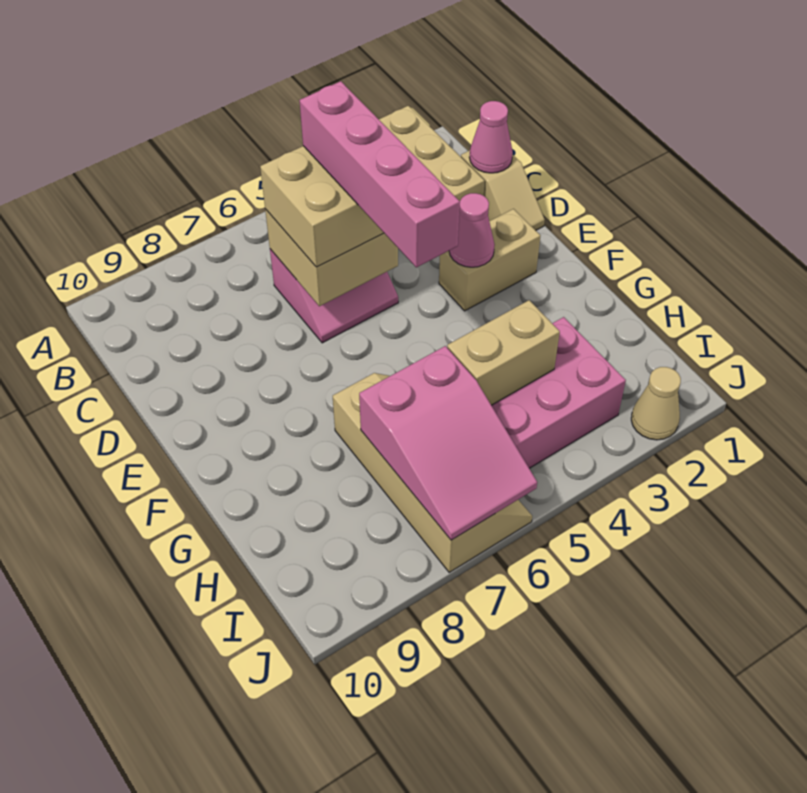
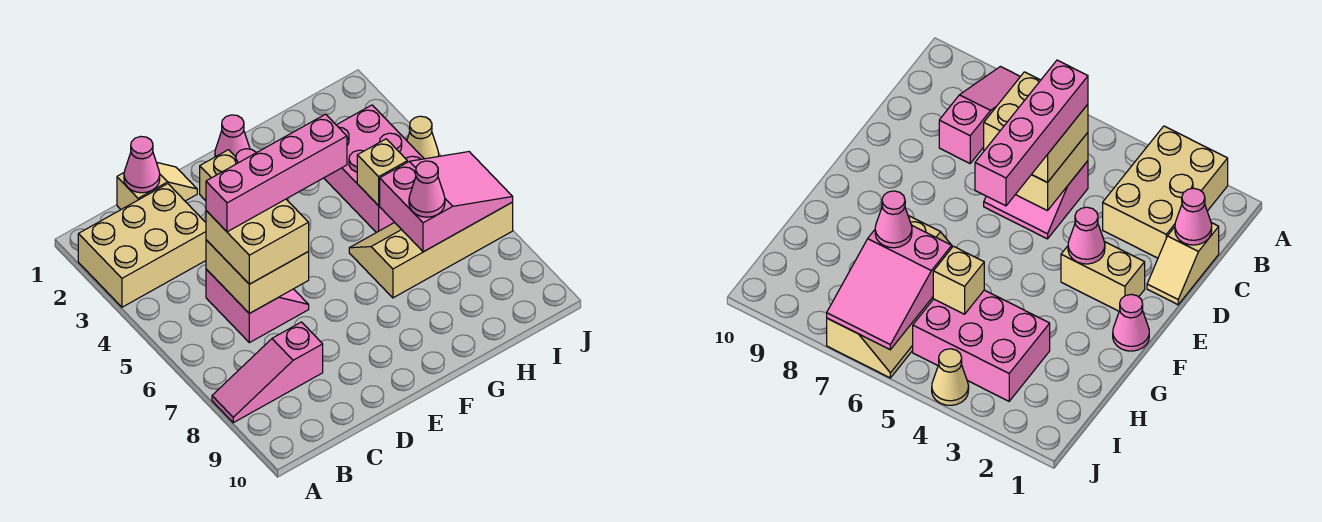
none -> pink 1x3 slope [212,322,323,423]
none -> pink 1x1 cone [215,115,250,157]
tan 1x2 brick [447,300,560,405] -> tan 1x1 brick [357,139,407,206]
none -> pink 1x1 cone [409,161,445,217]
tan 1x1 cone [631,367,681,440] -> tan 1x1 cone moved to [407,116,439,159]

